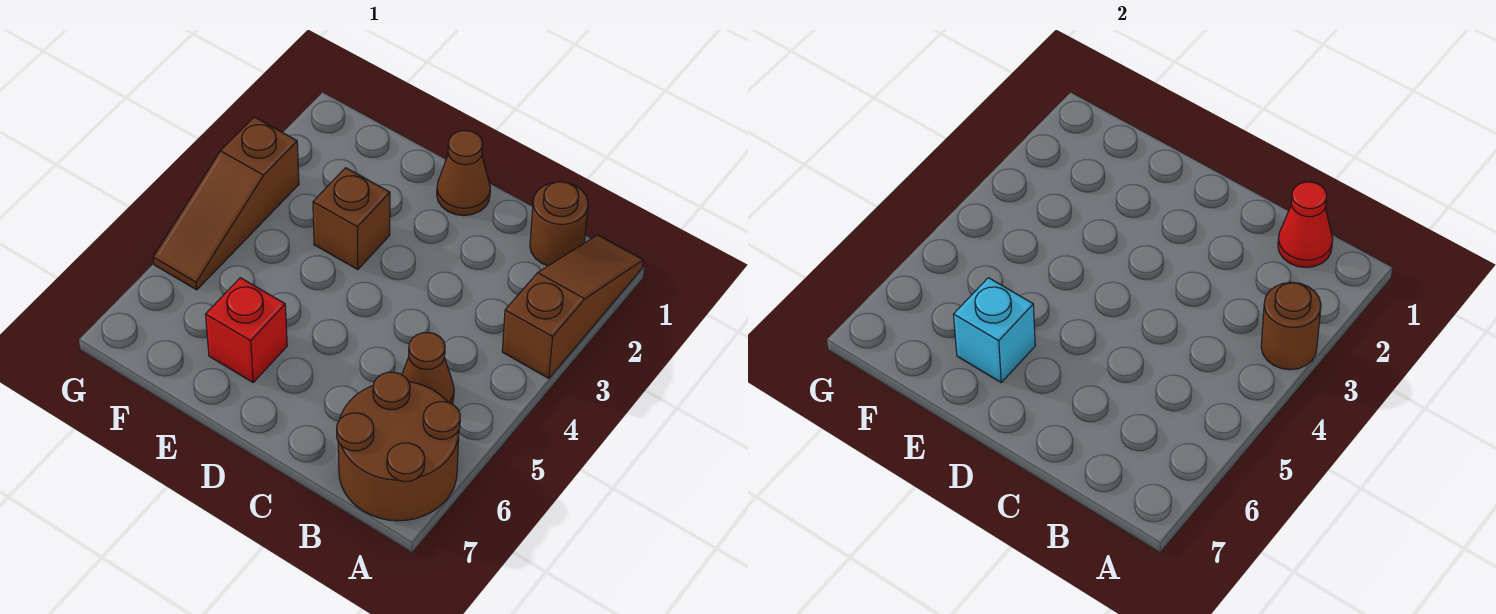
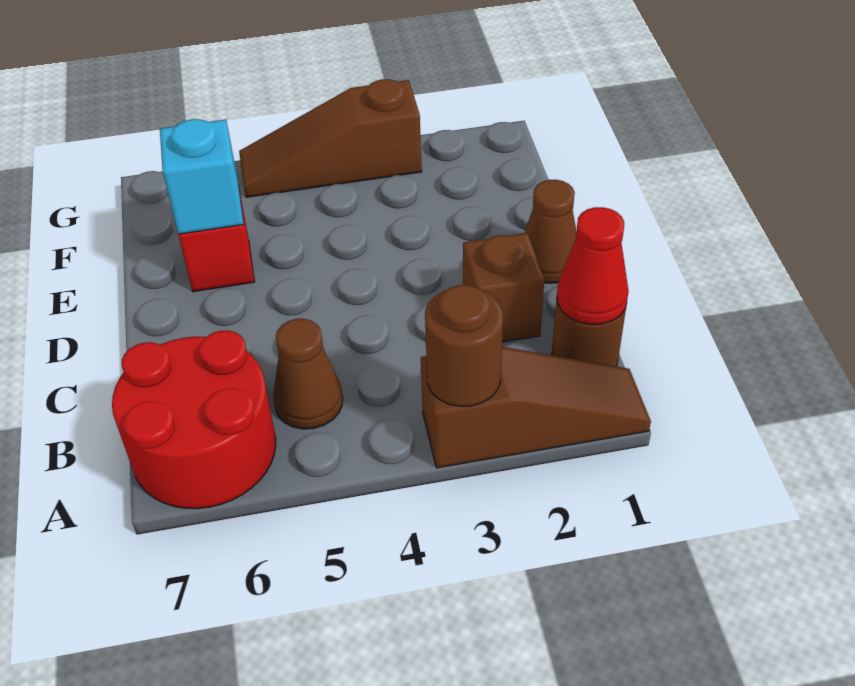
brown 2x2 round brick [337,372,460,521] -> red 2x2 round brick [112,330,276,509]
brown 1x1 brick [313,168,390,270] -> brown 1x1 brick moved to [463,233,544,342]

